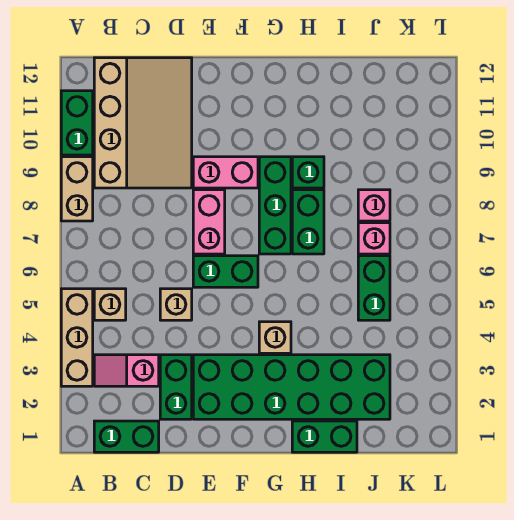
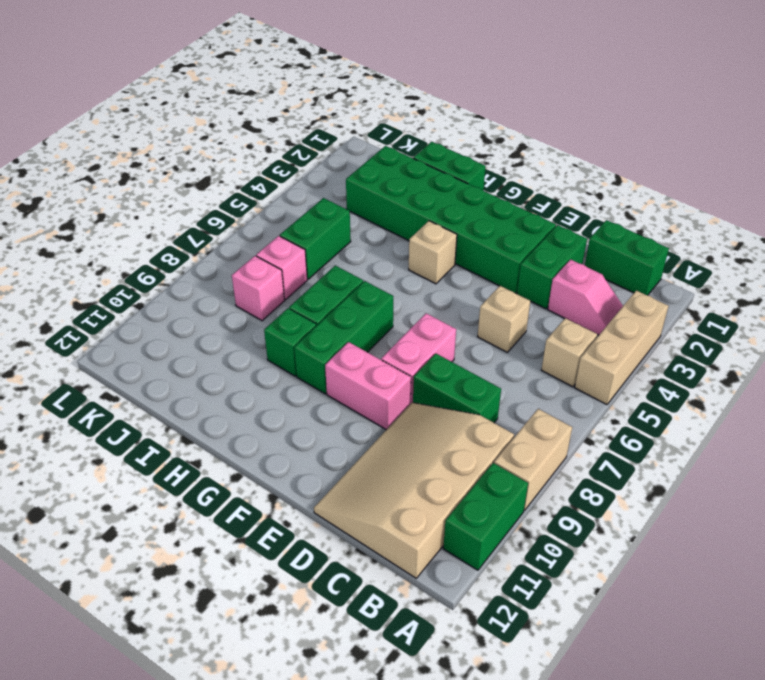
green 1x2 brick [193,256,258,287] -> green 1x2 brick moved to [413,353,501,423]

